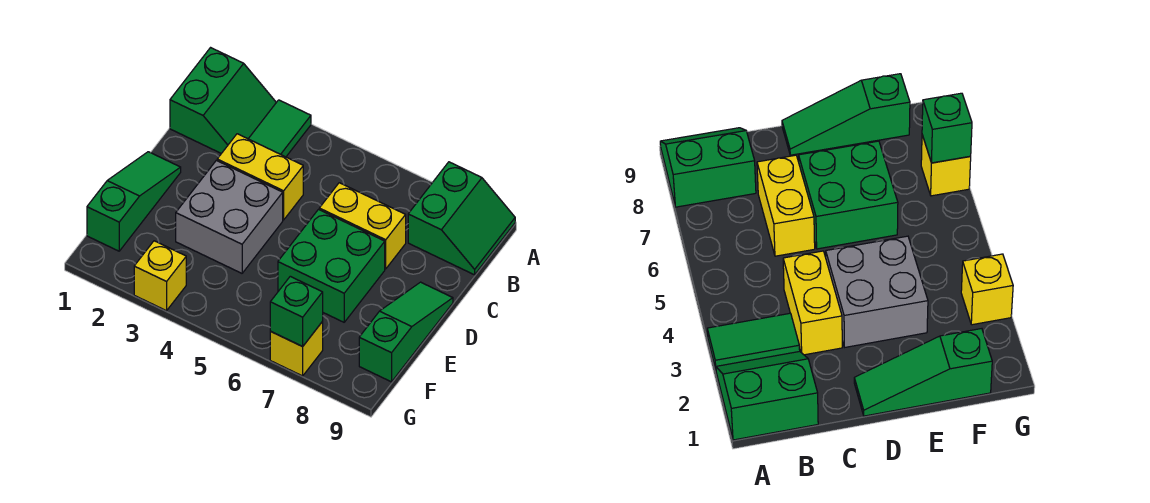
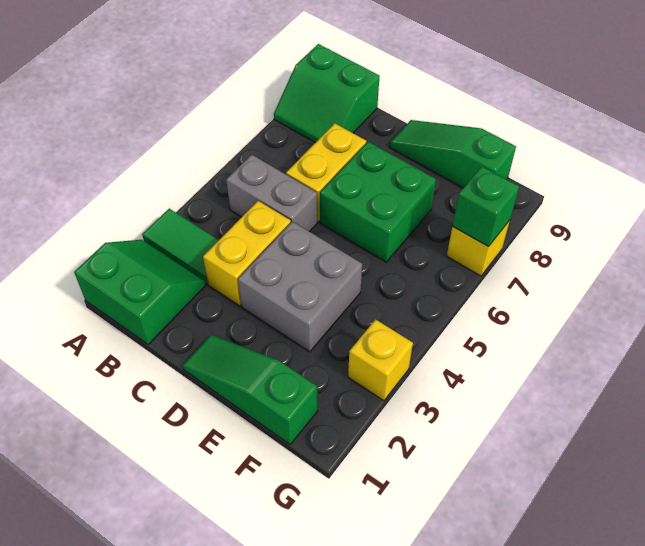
green 2x2 slope [408,162,515,275] -> green 2x2 slope turned to [274,44,380,143]
none -> grey 1x2 brick [226,155,317,232]

